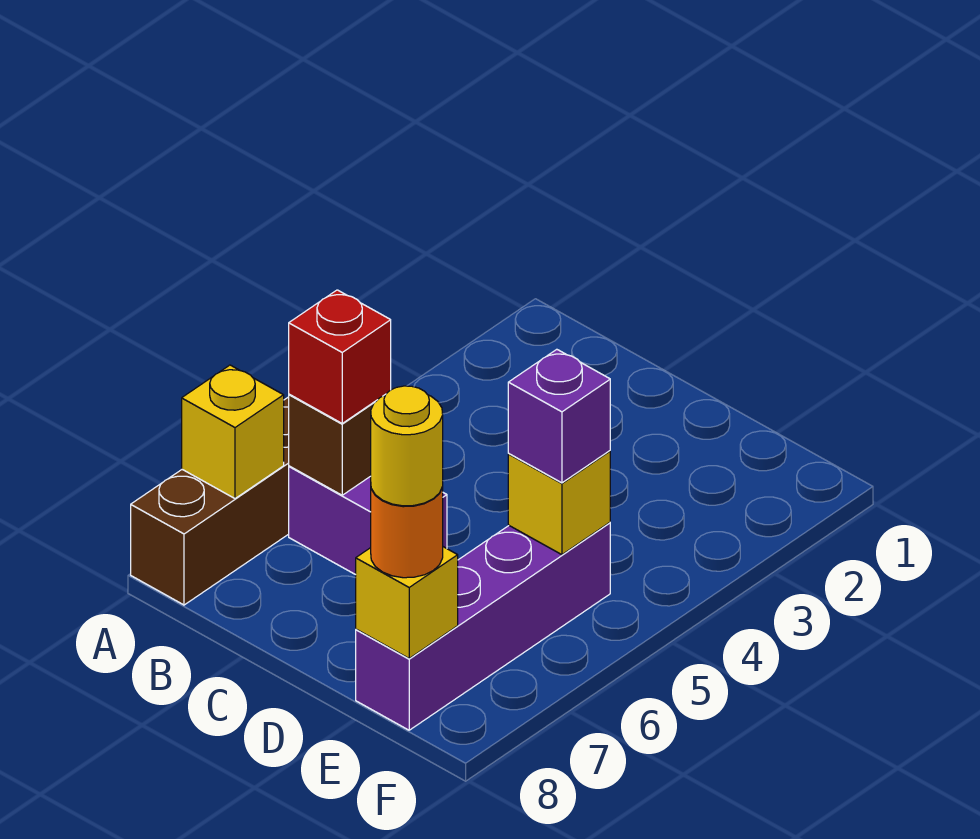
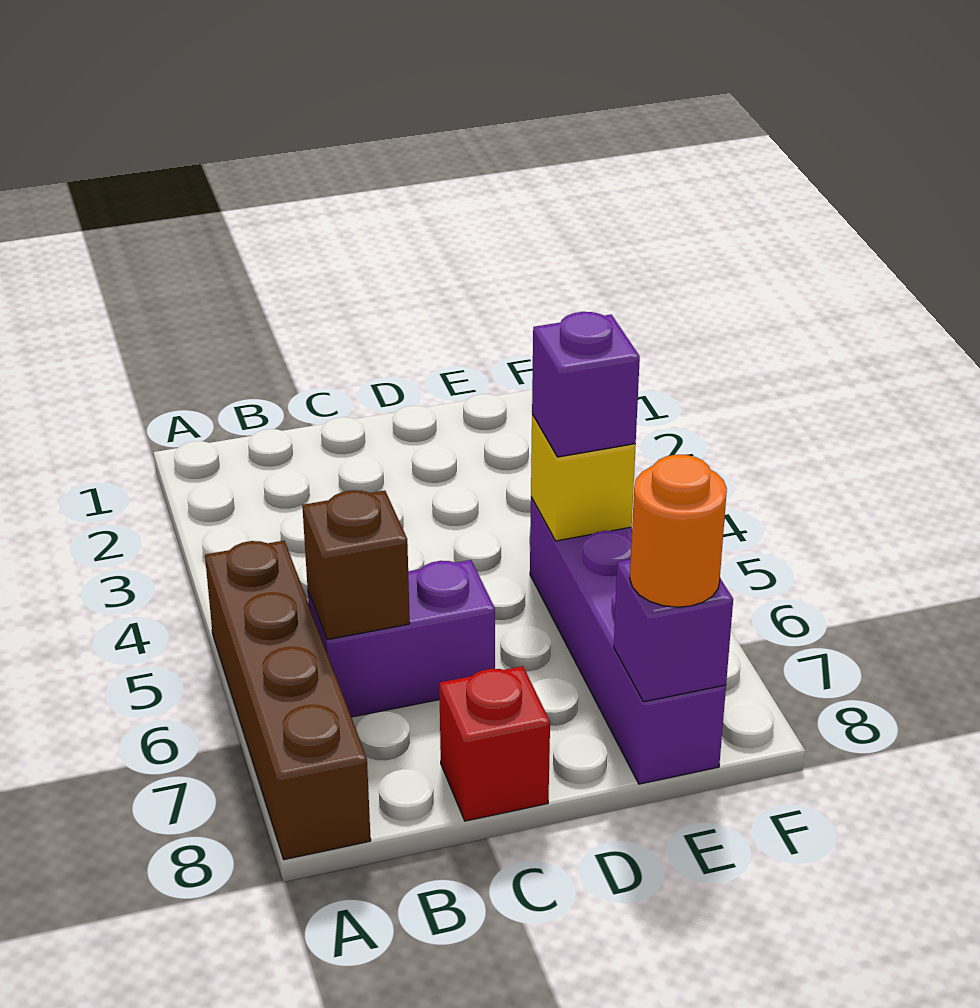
yellow 1x1 brick [182,365,284,498] -> none
red 1x1 brick [289,290,391,423] -> red 1x1 brick moved to [439,666,550,821]
yellow 1x1 brick [356,547,458,658] -> purple 1x1 brick [614,559,733,702]
yellow 1x1 round brick [371,386,443,506] -> none

